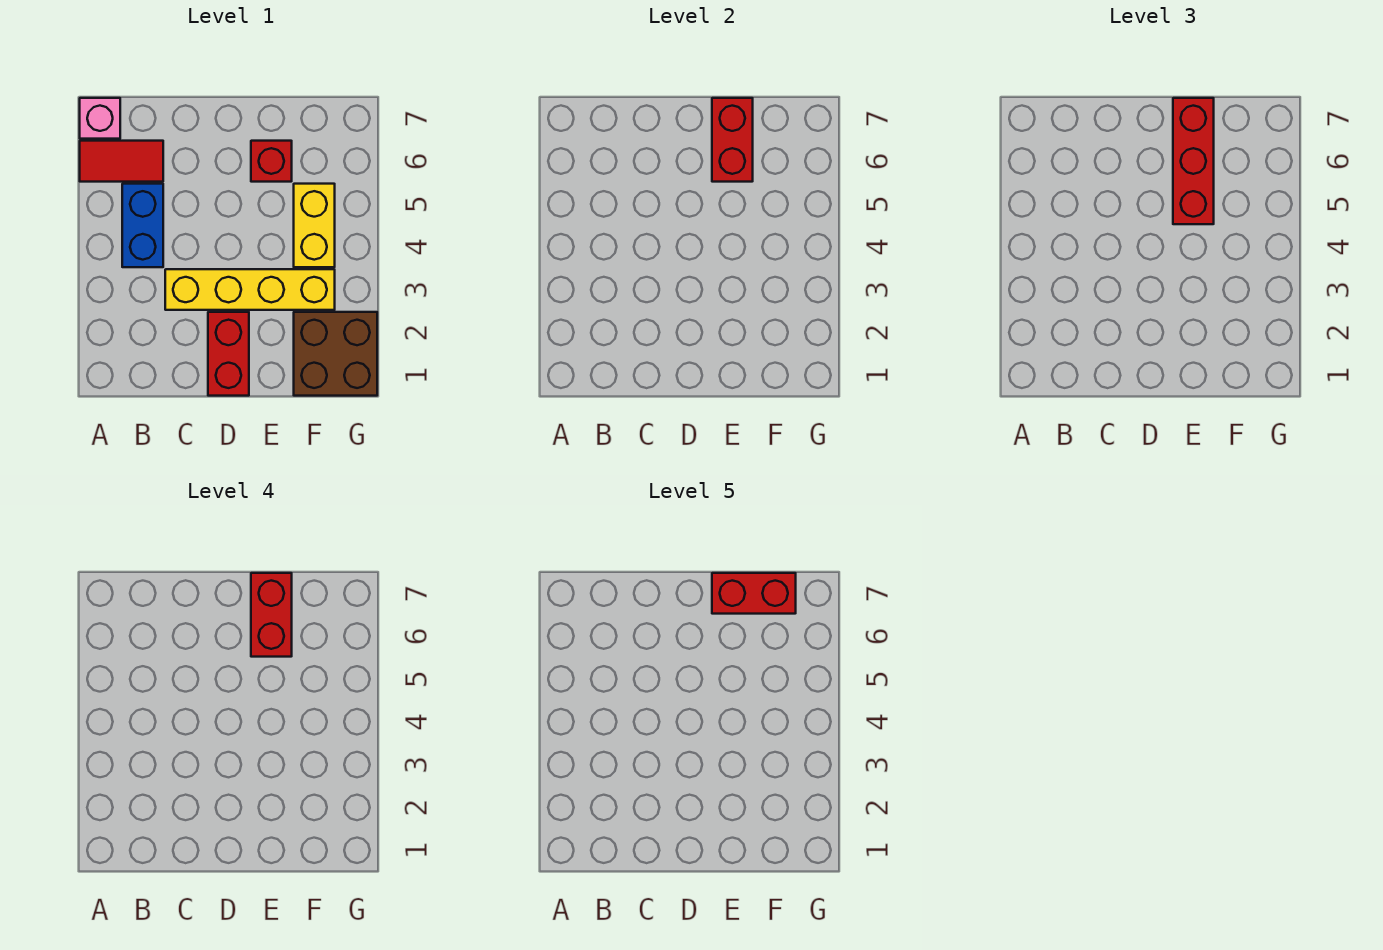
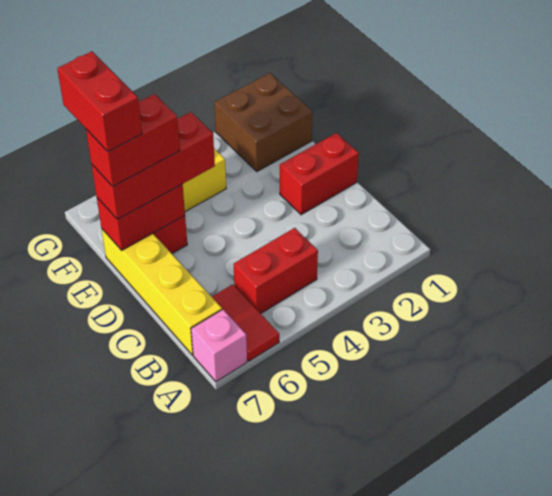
blue 1x2 brick [122,184,163,267] -> red 1x2 brick [233,228,318,314]
yellow 1x4 brick [165,269,335,310] -> yellow 1x4 brick moved to [102,229,222,355]

